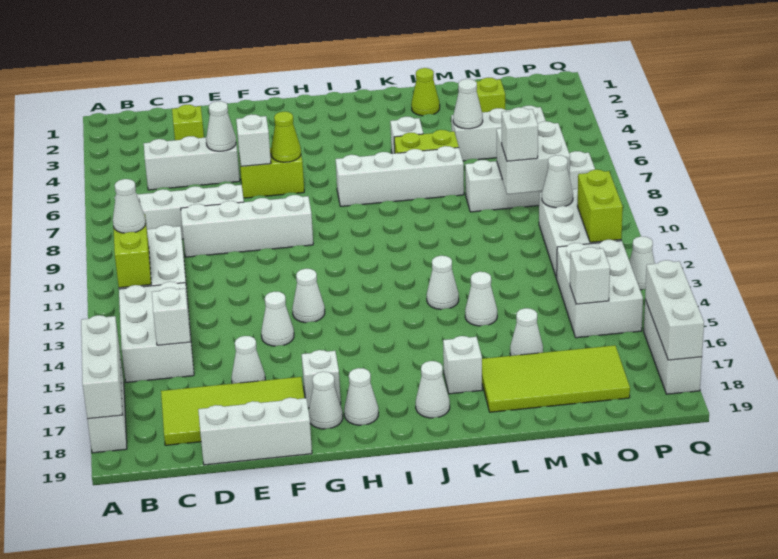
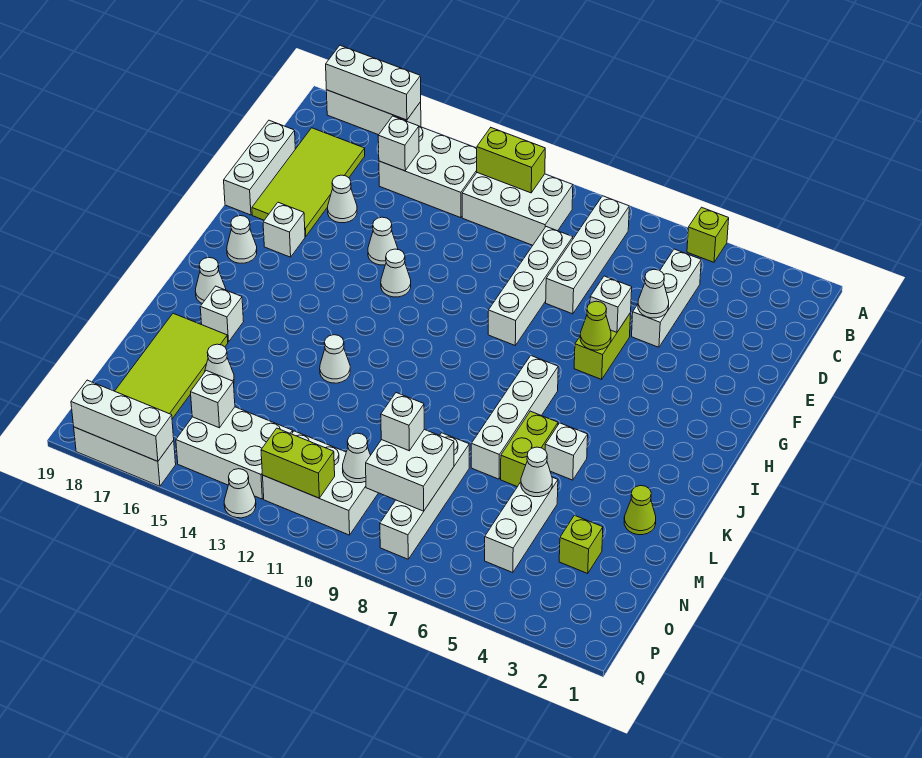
white 1x1 cone [113,179,146,233] -> none
lime 1x1 brick [172,105,204,140] -> lime 1x1 brick moved to [687,207,729,262]
white 1x1 cone [309,372,343,429] -> none
white 1x1 cone [465,272,497,326] -> none

